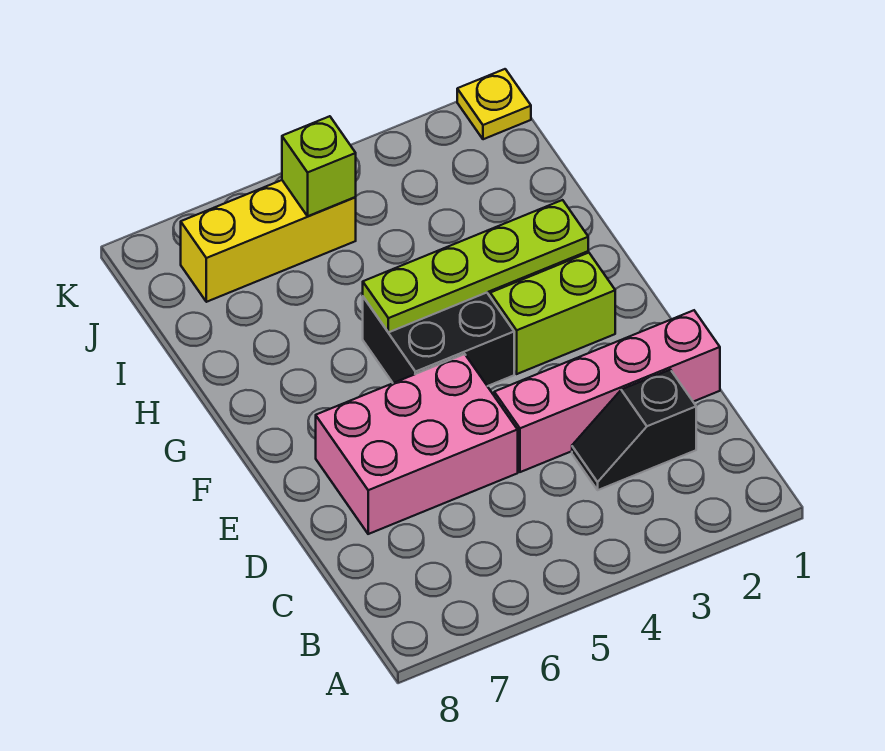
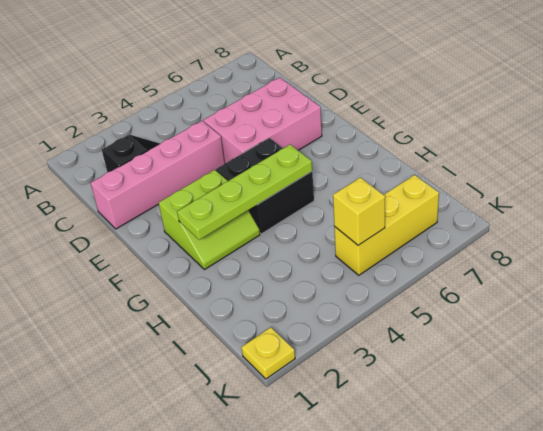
lime 1x1 brick [282,116,356,216] -> yellow 1x1 brick [333,177,385,245]

